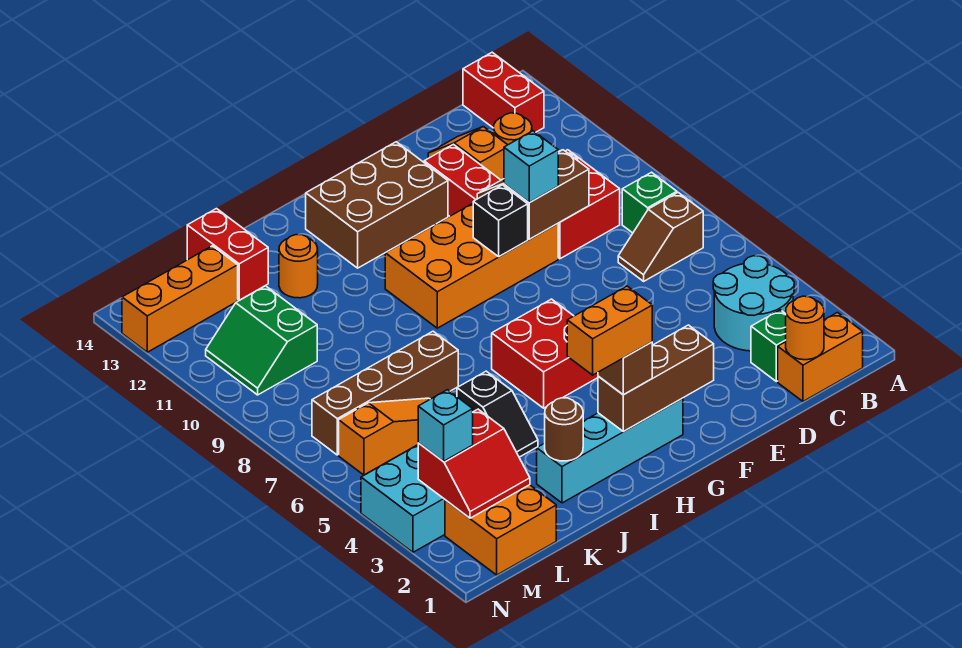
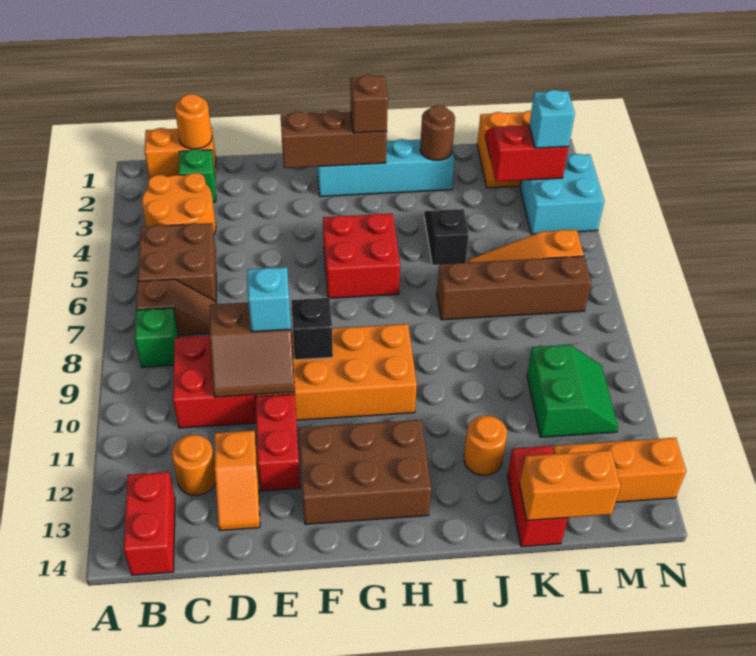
cyan 2x2 round brick [713,256,794,351] -> orange 2x2 round brick [142,173,216,234]
none -> brown 2x2 brick [138,223,216,301]
orange 1x2 brick [567,286,652,375] -> orange 1x2 brick moved to [520,450,621,520]

